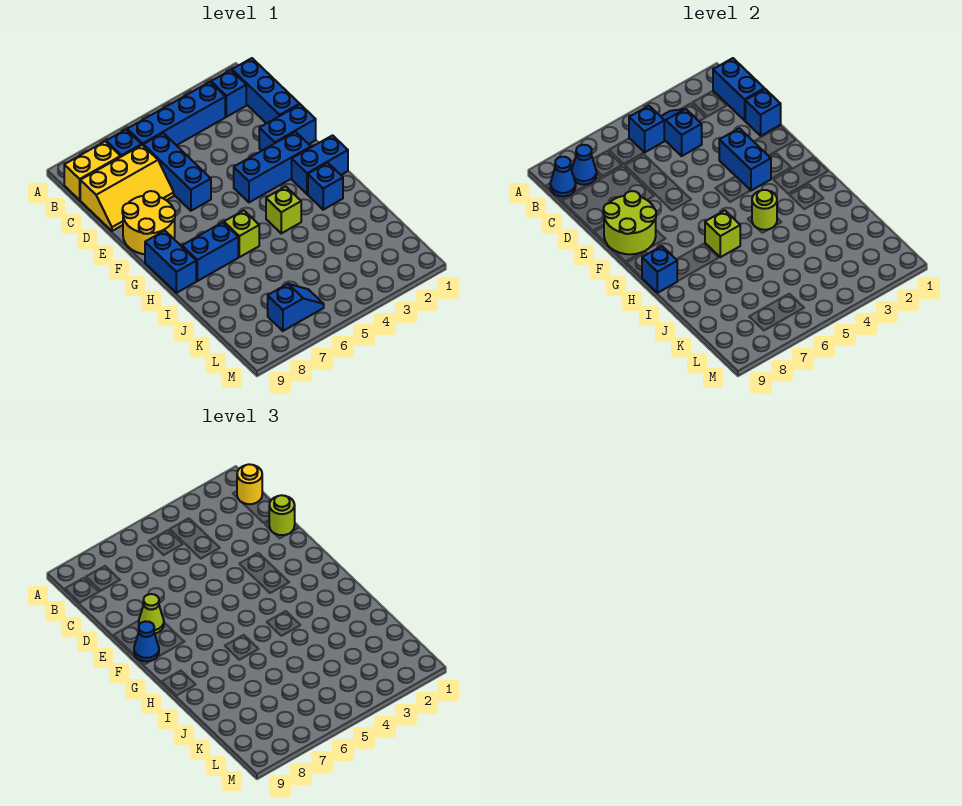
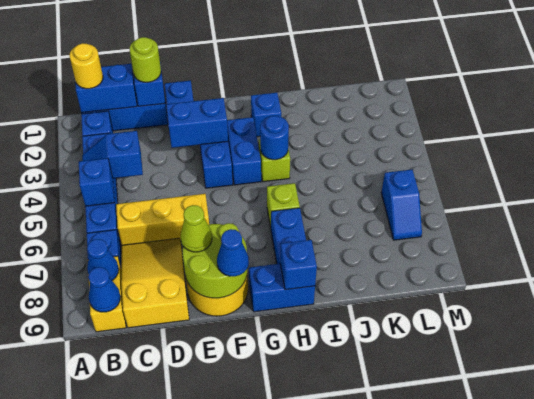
blue 1x3 brick [143,133,211,211] -> yellow 1x3 brick [116,194,209,245]
yellow 2x3 slope [80,145,174,231] -> yellow 2x3 slope turned to [121,238,189,328]
blue 1x2 brick [292,135,348,194] -> blue 1x2 brick moved to [227,117,261,185]
lime 1x1 round brick [752,190,777,230] -> blue 1x1 round brick [260,116,289,160]
lime 1x1 brick [705,210,740,257] -> none
blue 1x2 slope [268,284,324,331] -> blue 1x2 slope turned to [381,169,422,240]

